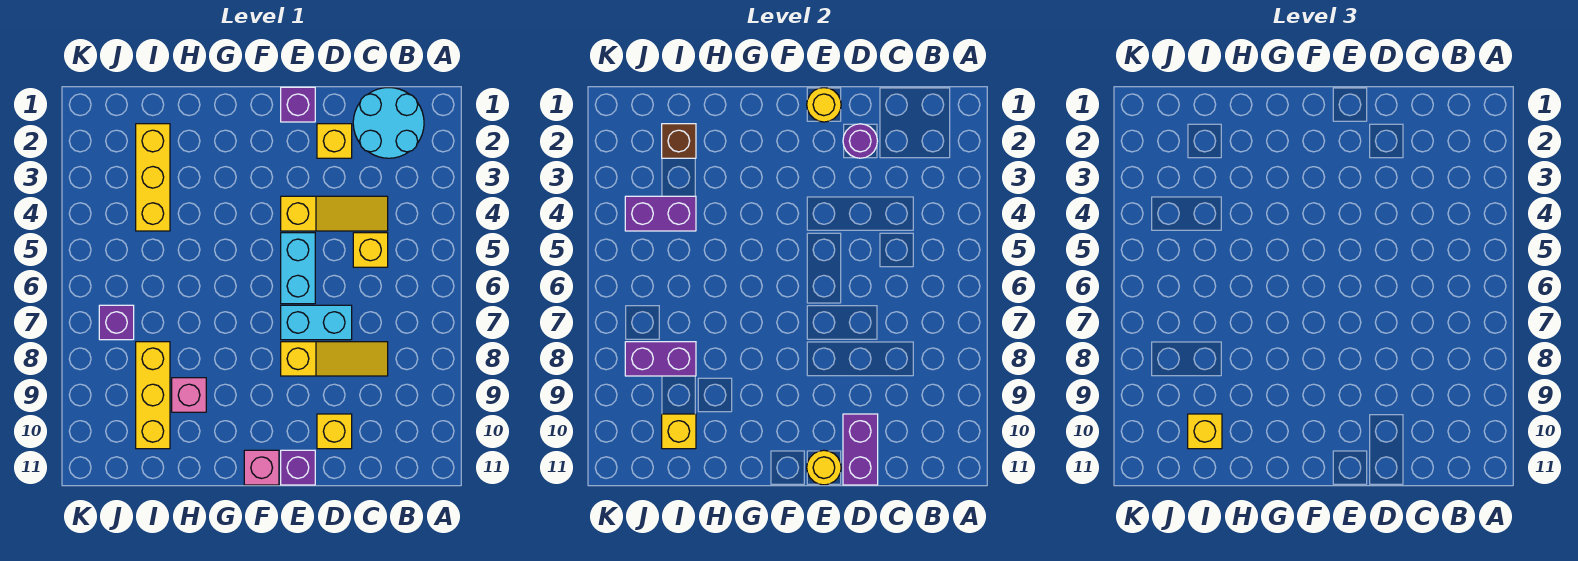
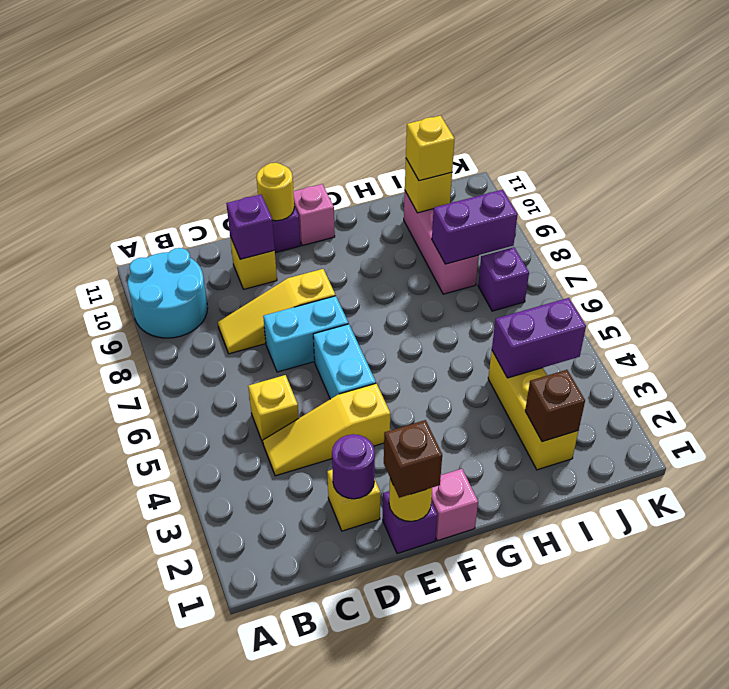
cyan 2x2 round brick [353,88,424,158] -> cyan 2x2 round brick moved to [128,248,208,338]
purple 1x2 brick [843,414,878,485] -> purple 1x1 brick [226,194,275,259]
none -> brown 1x1 brick [384,420,442,498]
pink 1x1 brick [172,378,206,412] -> pink 1x1 brick moved to [431,469,478,541]
yellow 1x3 brick [136,342,170,449] -> pink 1x3 brick [404,191,479,294]

